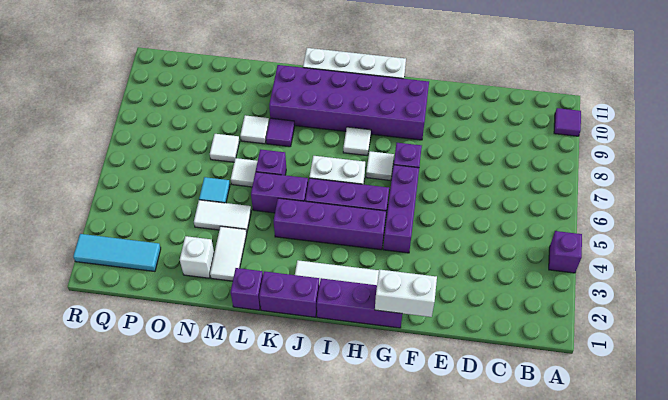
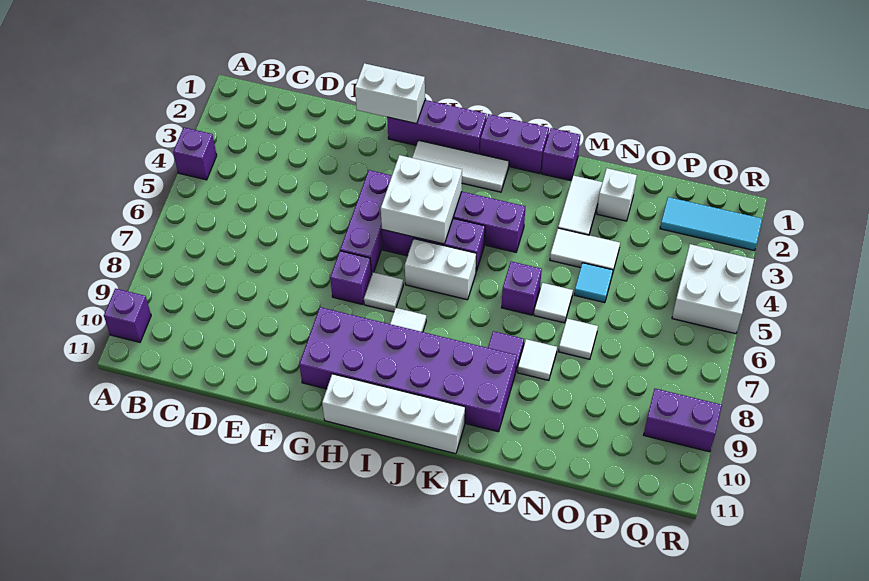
purple 1x1 tile [554,108,581,136] -> purple 1x1 brick [104,289,151,342]
none -> white 2x2 brick [381,155,462,244]
purple 1x2 brick [251,172,308,213] -> purple 1x2 brick moved to [644,389,722,452]
none -> white 2x2 brick [672,244,754,334]

